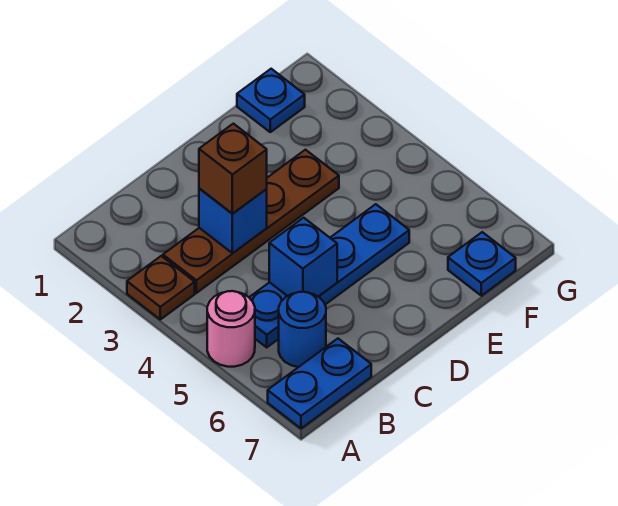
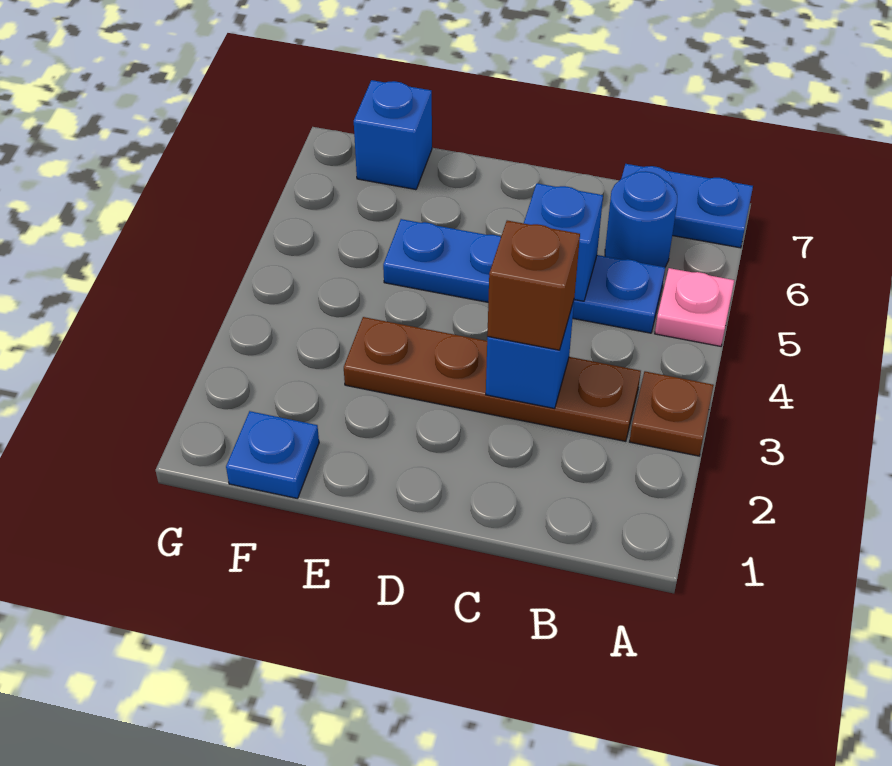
pink 1x1 round brick [207,291,255,367] -> pink 1x1 plate [655,268,734,346]
blue 1x1 plate [448,232,516,296] -> blue 1x1 brick [354,80,432,190]

